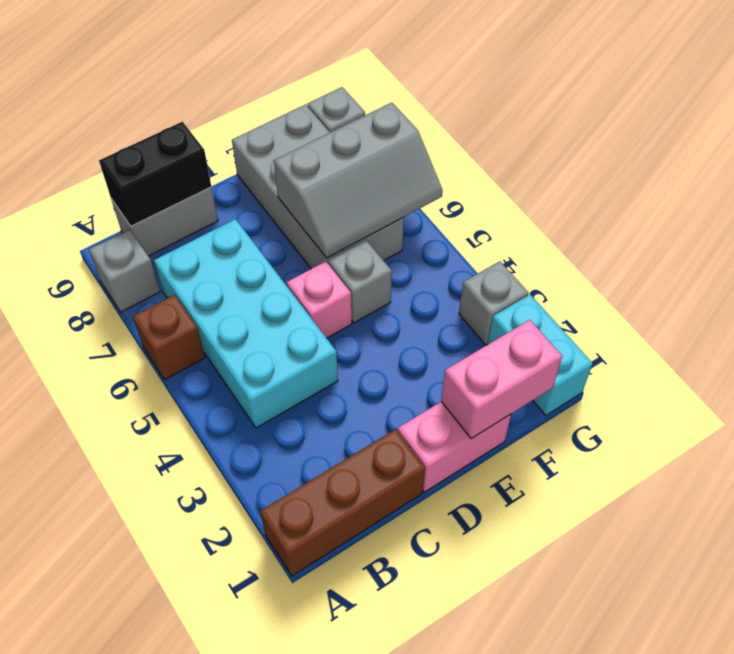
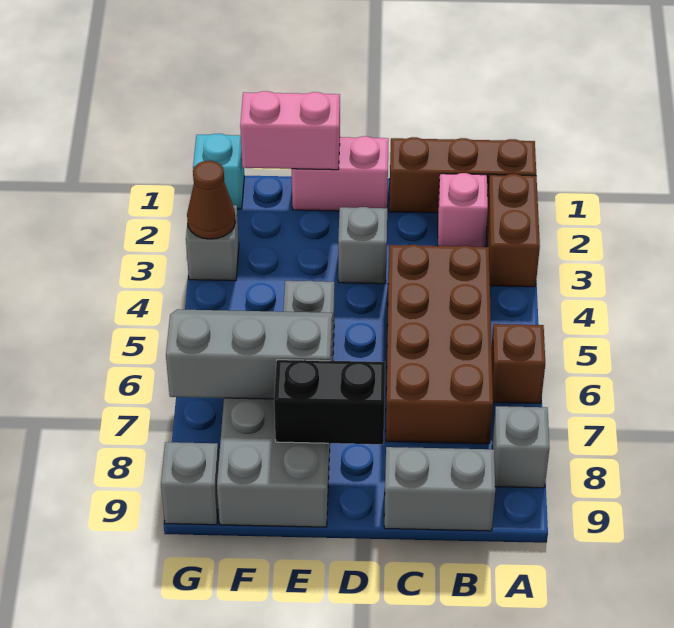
none -> brown 1x2 brick [487,174,540,287]
cyan 2x4 brick [154,219,338,428] -> brown 2x4 brick [386,245,493,444]
black 1x2 brick [99,122,211,226] -> black 1x2 brick moved to [274,360,385,444]
none -> grey 1x1 brick [338,207,387,284]
pink 1x1 brick [287,261,352,338] -> pink 1x1 brick moved to [438,173,488,247]
cyan 1x2 brick [488,295,592,415] -> cyan 1x1 brick [193,134,244,209]
none -> brown 1x1 cone [187,161,235,239]

